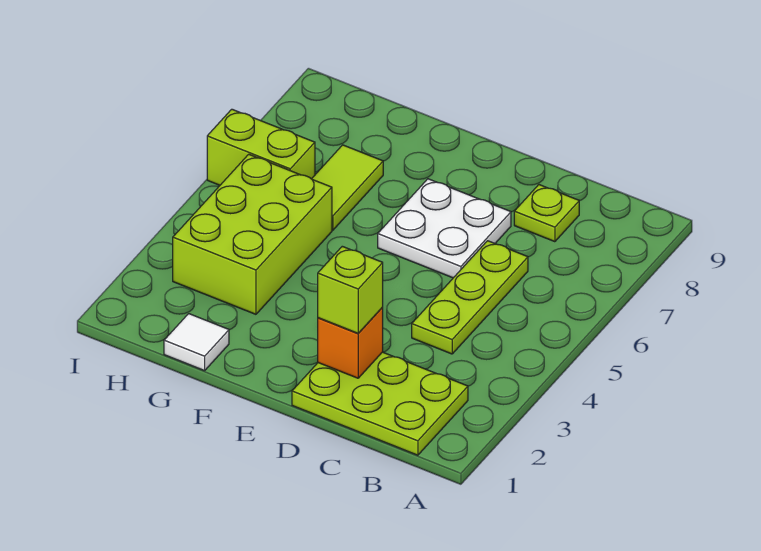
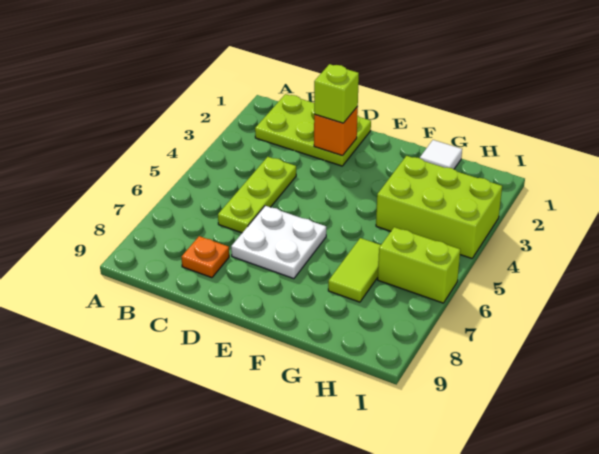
lime 1x1 plate [514,185,579,242] -> orange 1x1 plate [182,236,229,278]
lime 2x3 brick [173,154,332,314] -> lime 2x3 brick turned to [376,156,502,258]

